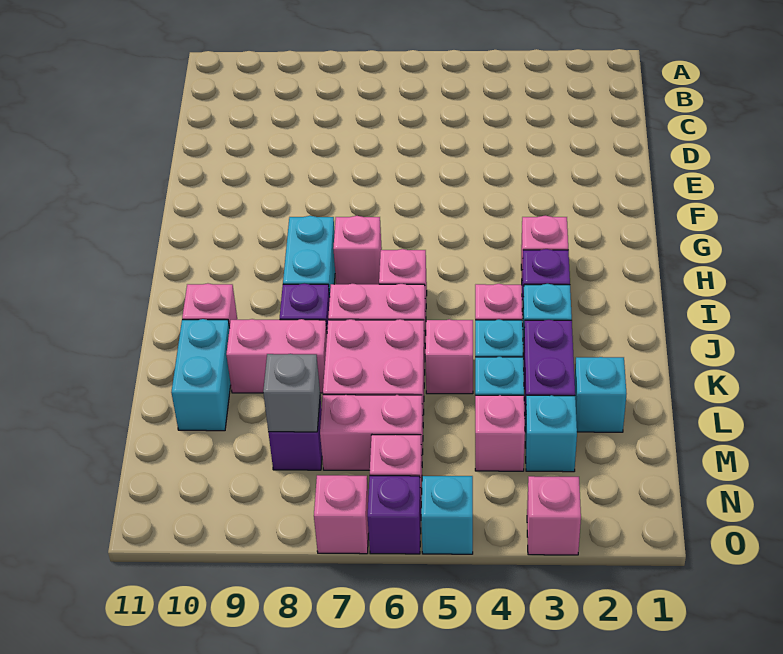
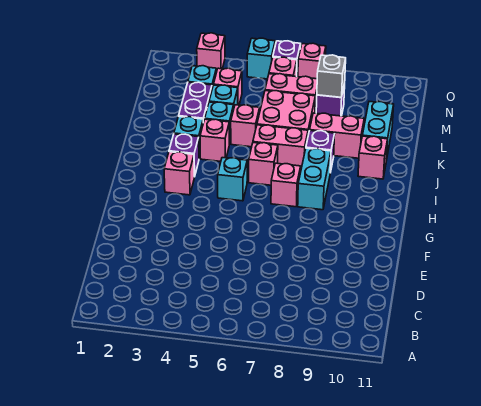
cyan 1x1 brick [575,357,627,432] -> cyan 1x1 brick moved to [218,158,247,201]

